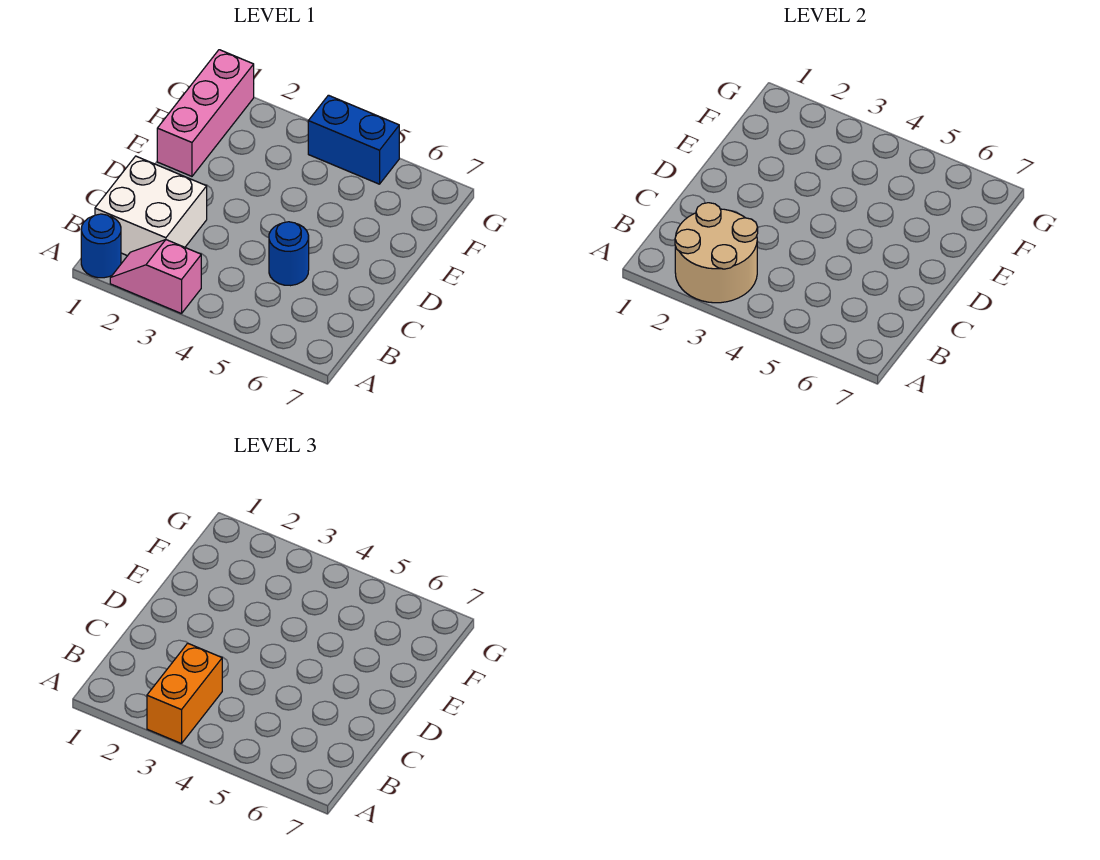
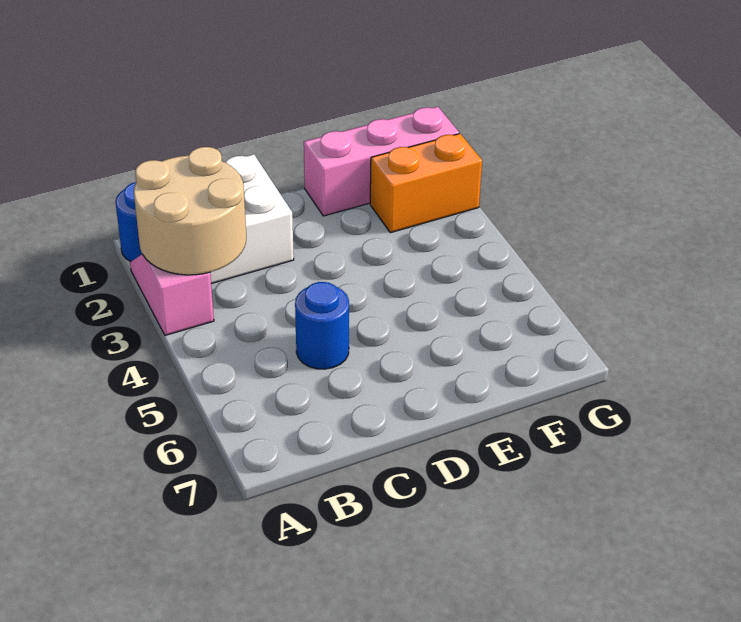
orange 1x2 brick [147,643,222,744] -> orange 1x2 brick moved to [370,134,482,233]
blue 1x2 brick [308,95,399,184] -> none

